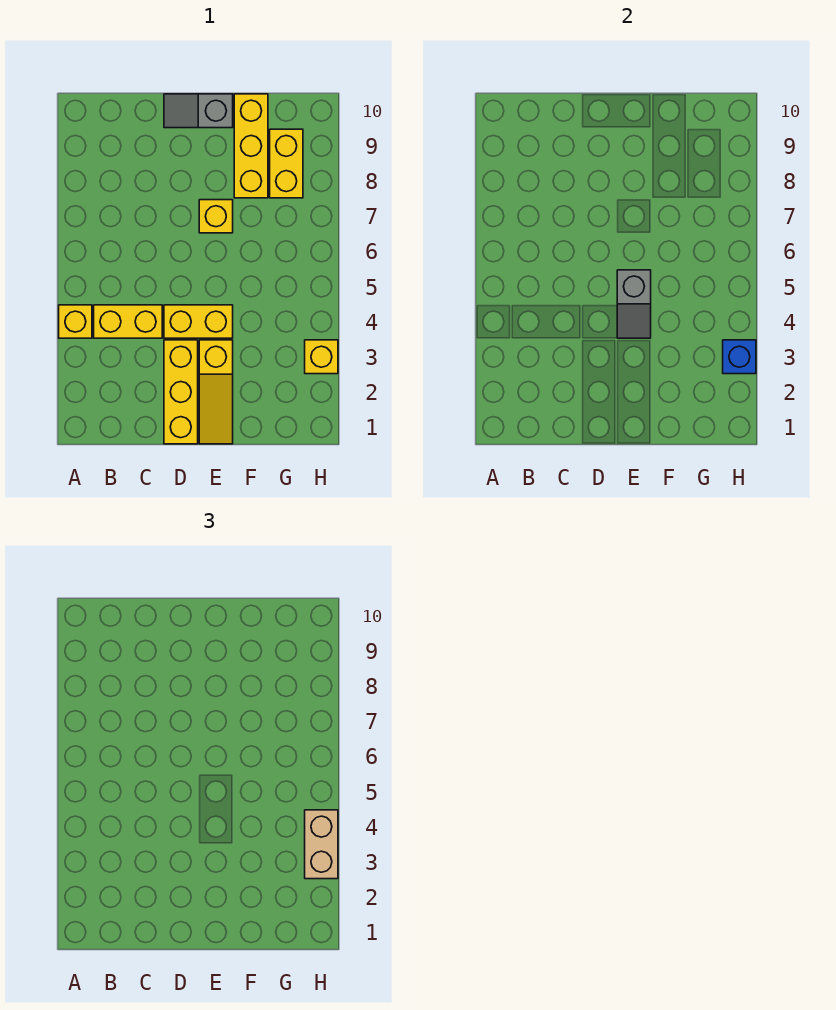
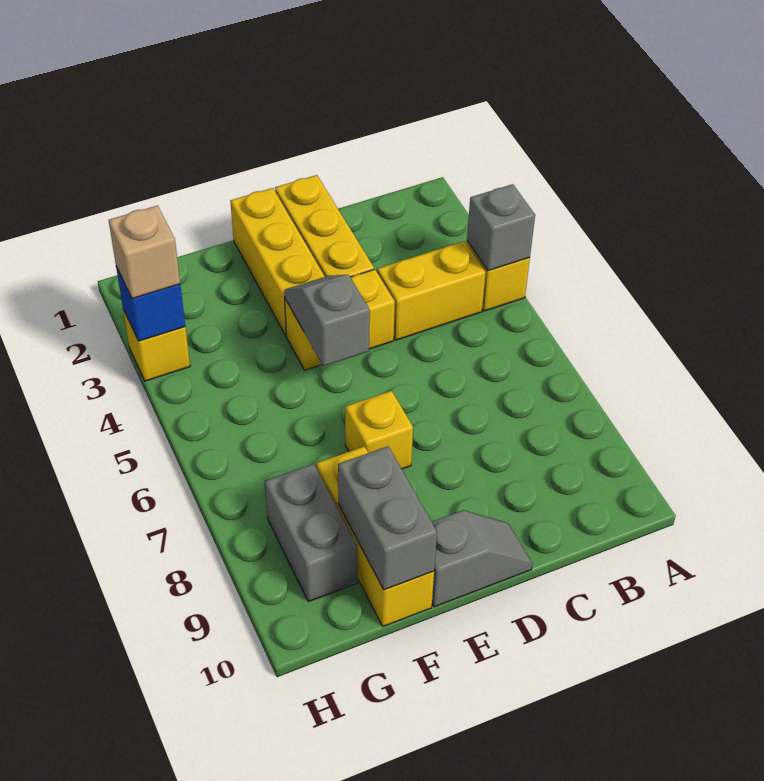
none -> grey 1x1 brick [467,184,535,271]
yellow 1x3 slope [199,340,233,444] -> yellow 1x3 brick [230,188,325,335]
none -> grey 1x2 brick [338,446,437,590]
yellow 1x2 brick [270,129,303,198] -> grey 1x2 brick [265,464,357,602]
tan 1x2 brick [305,810,338,879] -> tan 1x1 brick [109,206,180,299]

